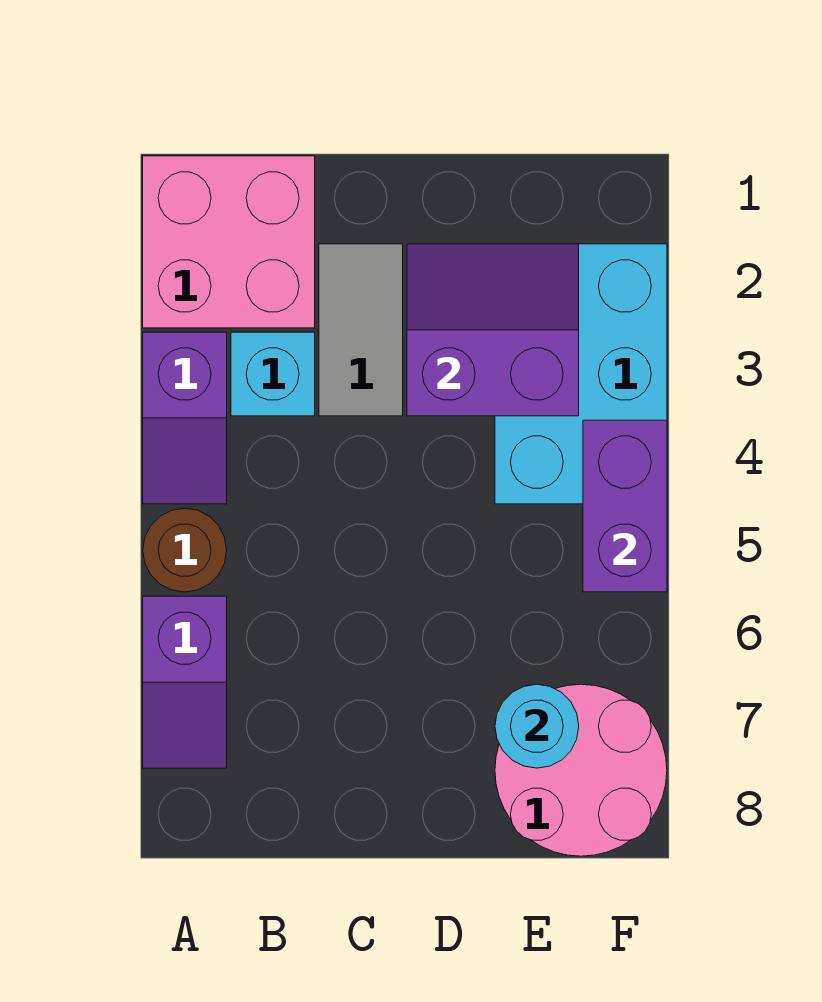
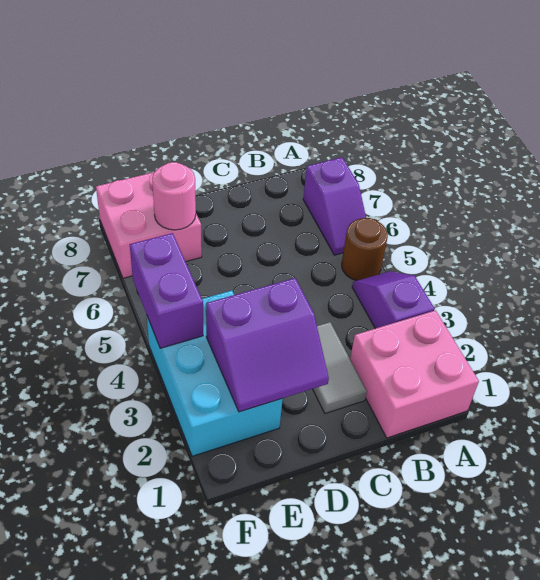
purple 1x2 slope [143,596,227,768] -> purple 1x2 slope turned to [303,157,366,255]
cyan 1x1 brick [231,332,315,416] -> none
pink 2x2 round brick [495,684,667,856] -> pink 2x2 brick [96,172,202,278]
cyan 1x1 round brick [495,684,579,768] -> pink 1x1 round brick [152,162,196,230]

